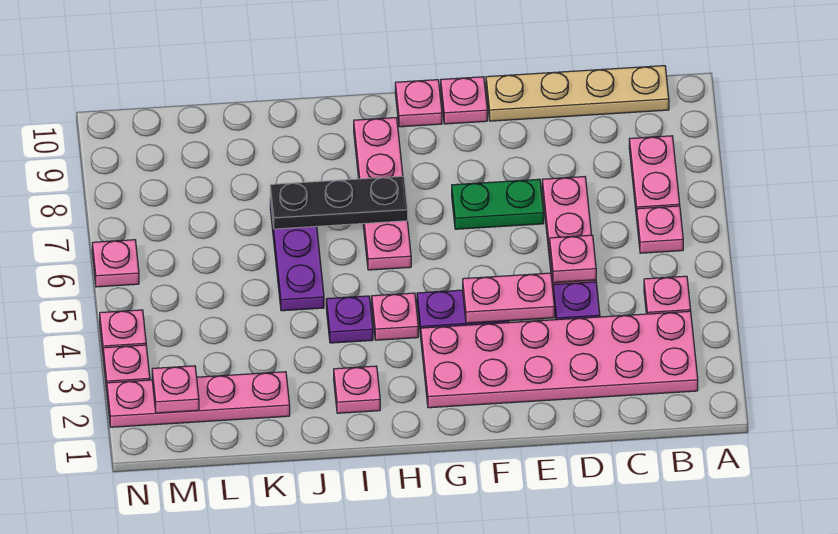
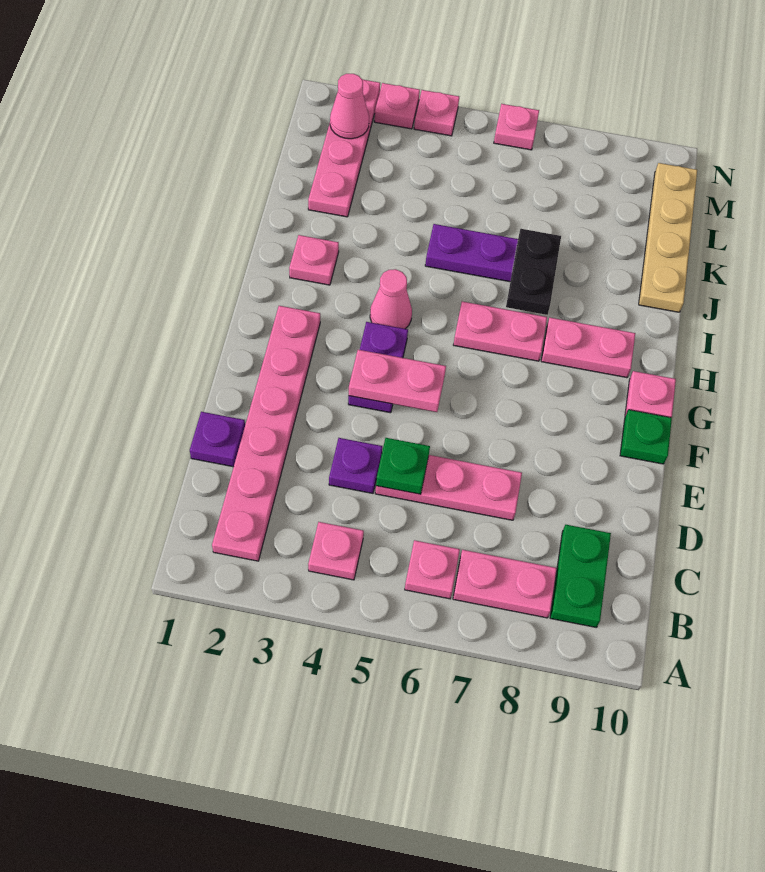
pink 2x6 plate [421,311,698,408] -> pink 1x6 plate [212,306,320,561]
tan 1x4 plate [486,66,669,121] -> tan 1x4 plate moved to [639,163,697,312]
pink 1x1 plate [550,235,596,282] -> green 1x1 plate [376,438,430,494]
pink 1x2 plate [463,273,554,323] -> pink 1x2 plate turned to [349,350,446,412]
green 1x2 plate [452,179,544,229] -> green 1x2 plate moved to [550,525,611,628]
pink 1x1 plate [441,77,487,124] -> green 1x1 plate [620,410,672,464]
pink 1x1 plate [372,293,418,340] -> pink 1x1 cone [370,269,412,329]
black 1x3 plate [270,176,408,229] -> black 1x2 plate [506,229,561,315]
purple 1x1 plate [326,296,373,343] -> purple 1x1 plate moved to [190,412,245,467]
pink 1x1 plate [152,366,199,413] -> pink 1x1 cone [330,74,369,139]

